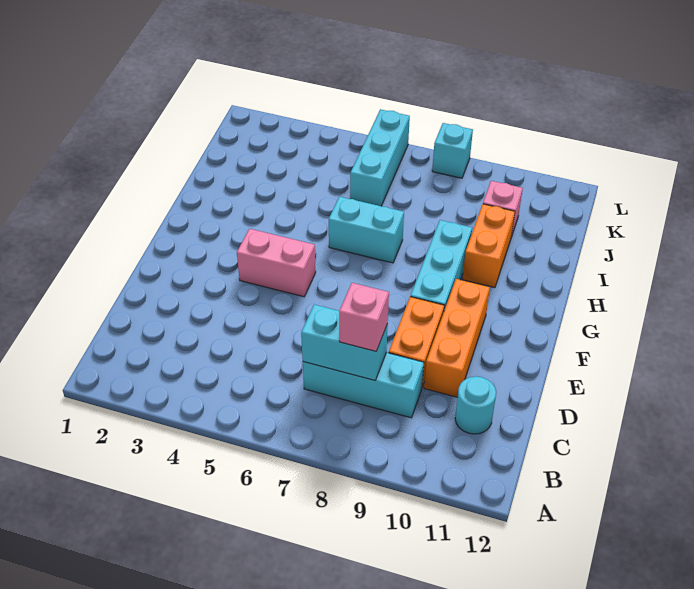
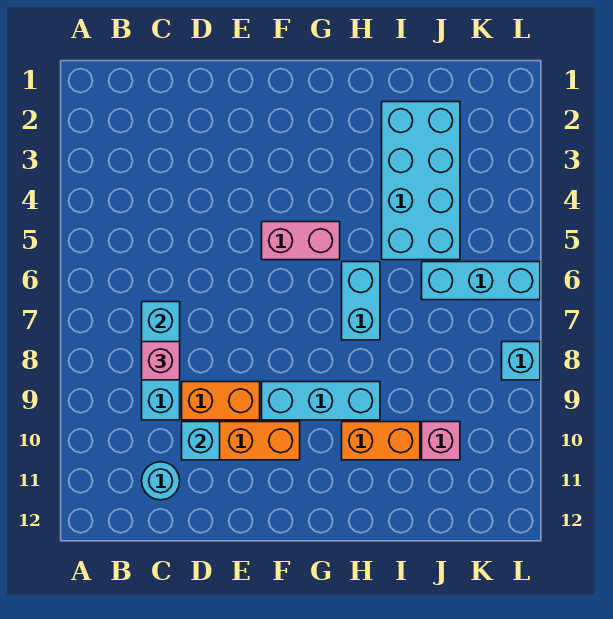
none -> cyan 1x1 brick [182,422,220,460]
pink 1x2 brick [237,229,316,297] -> pink 1x2 brick turned to [262,222,340,260]
none -> cyan 2x4 brick [382,102,460,260]

